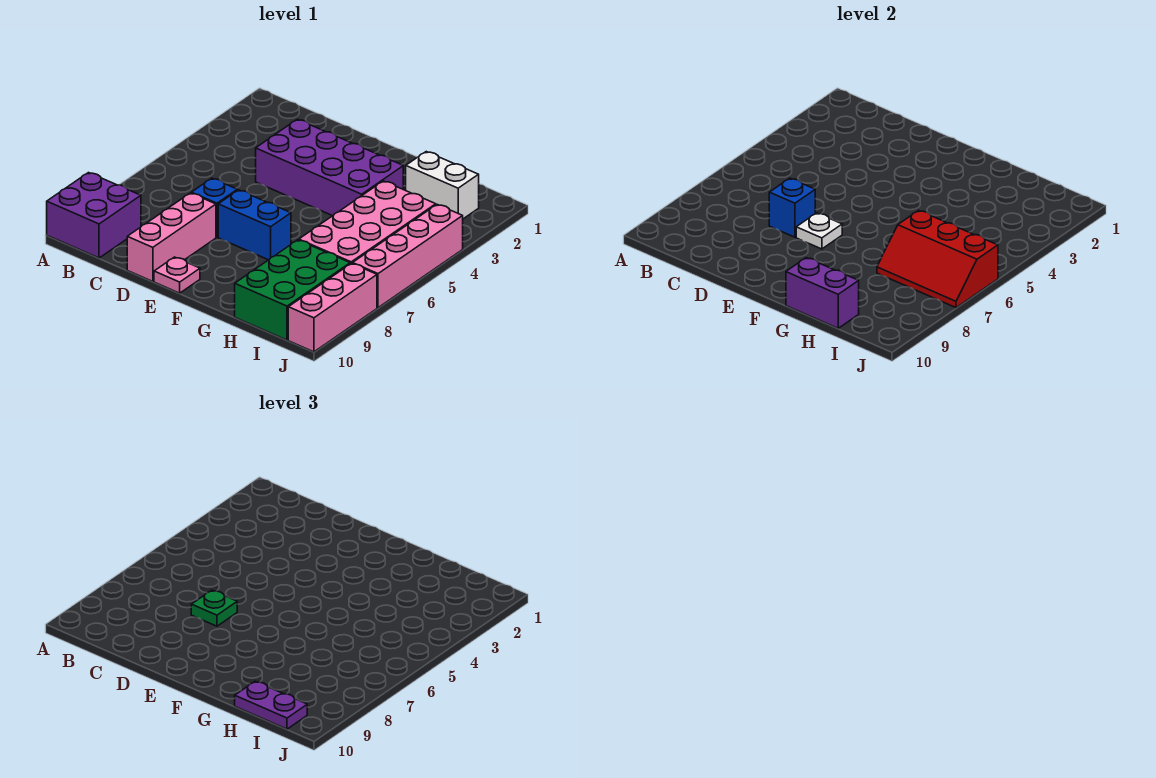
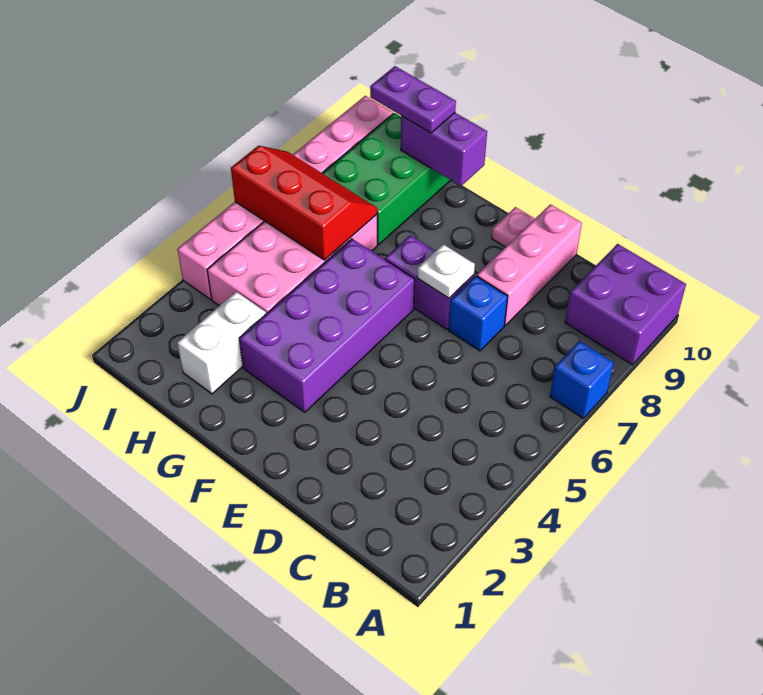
purple 2x4 brick [256,119,403,216] -> purple 2x4 brick turned to [239,239,415,412]
blue 1x1 brick [769,178,815,237] -> blue 1x1 brick moved to [550,341,614,418]
green 1x1 plate [191,590,237,626] -> none
blue 1x2 brick [218,190,291,260] -> purple 1x2 brick [385,235,474,329]
white 1x2 brick [406,152,479,219] -> white 1x2 brick turned to [177,292,266,394]

